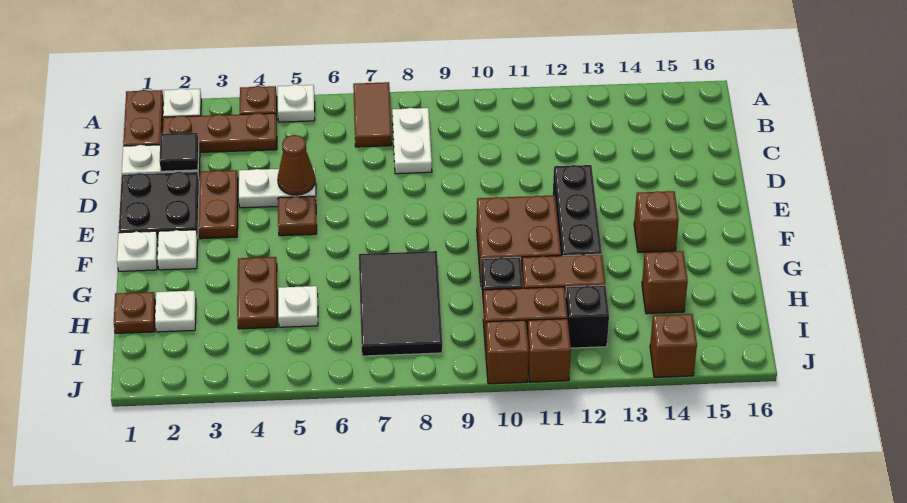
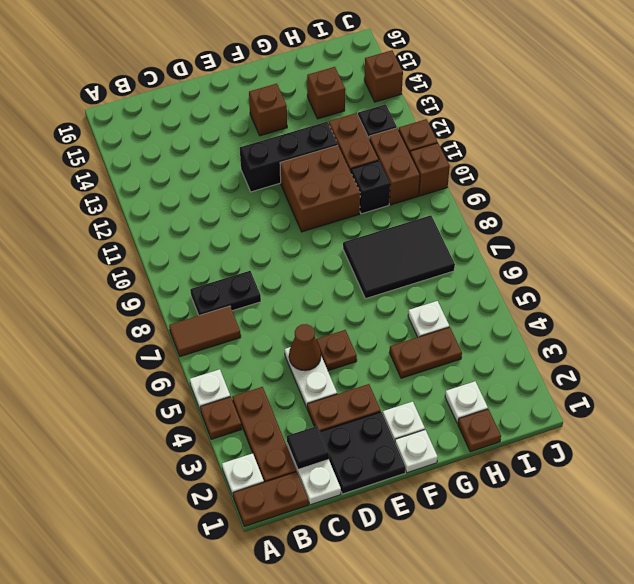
white 1x2 plate [392,108,432,174] -> black 1x2 plate [190,271,261,315]

